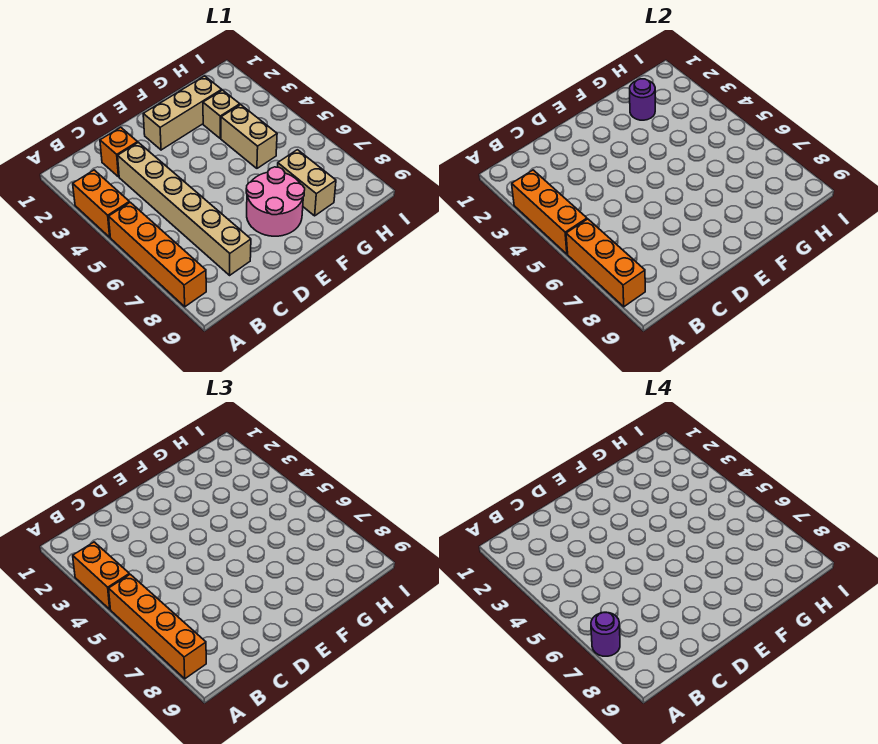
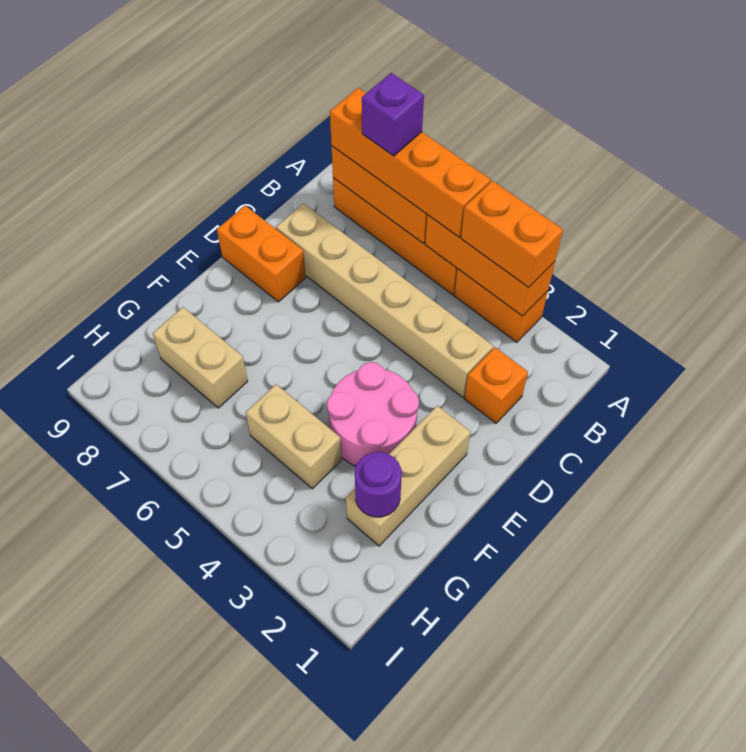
purple 1x1 round brick [591,612,620,656] -> purple 1x1 brick [362,73,424,156]
none -> orange 1x2 brick [217,206,306,302]
pink 2x2 round brick [246,167,305,236] -> pink 2x2 round brick moved to [327,362,419,466]
tan 1x1 brick [203,90,240,138] -> none

